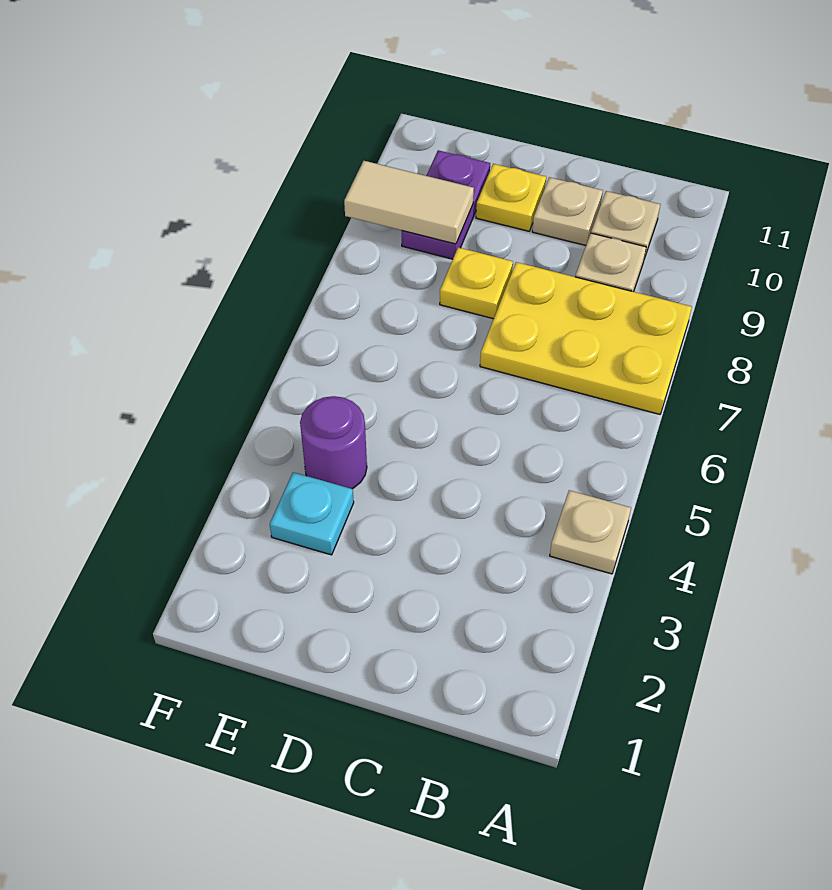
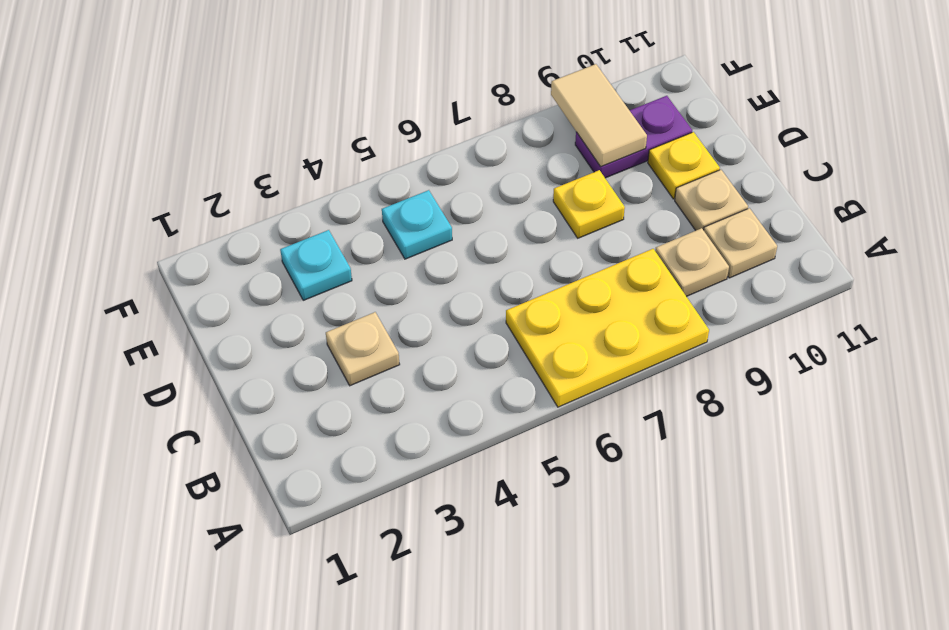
tan 1x1 plate [550,490,631,574] -> tan 1x1 plate moved to [326,312,400,386]
yellow 2x3 plate [480,262,692,414] -> yellow 2x3 plate turned to [506,249,709,407]
purple 1x1 round brick [300,396,367,489] -> none
none -> cyan 1x1 plate [382,190,452,259]

